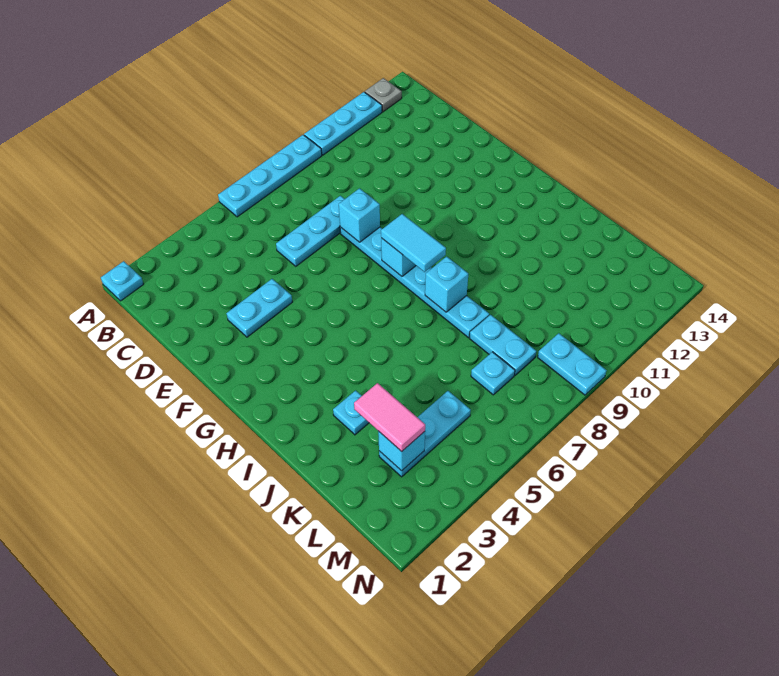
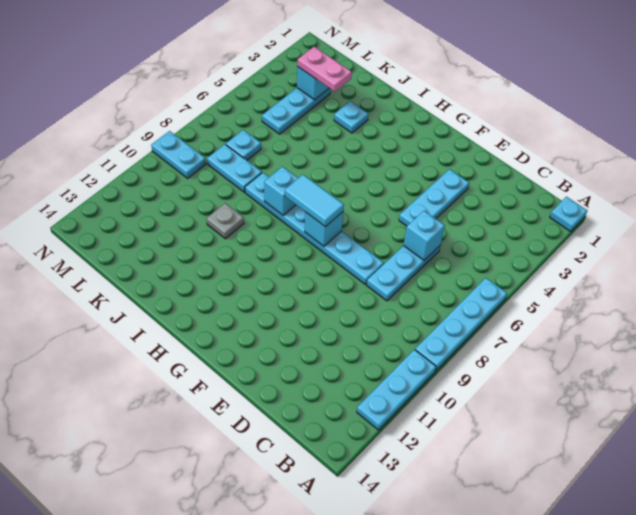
grey 1x1 plate [365,78,402,112] -> grey 1x1 plate moved to [207,203,244,239]
cyan 1x2 plate [226,279,292,337] -> cyan 1x3 plate [399,169,469,226]
cyan 1x1 brick [339,188,380,242] -> cyan 1x1 brick moved to [404,211,445,260]
pink 1x2 tile [354,383,425,451] -> pink 1x2 plate [297,47,352,92]

